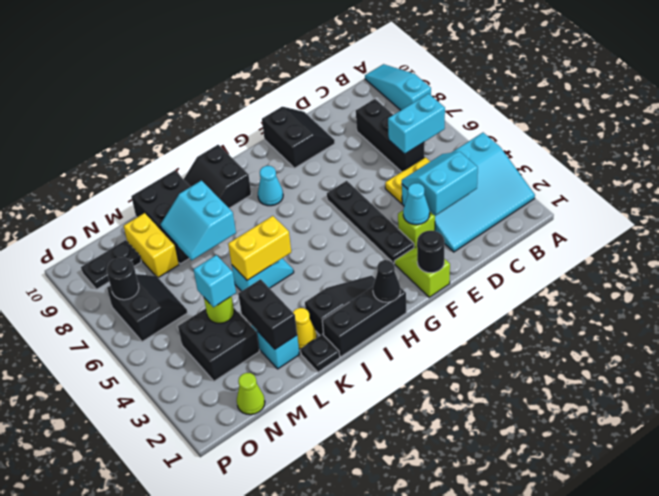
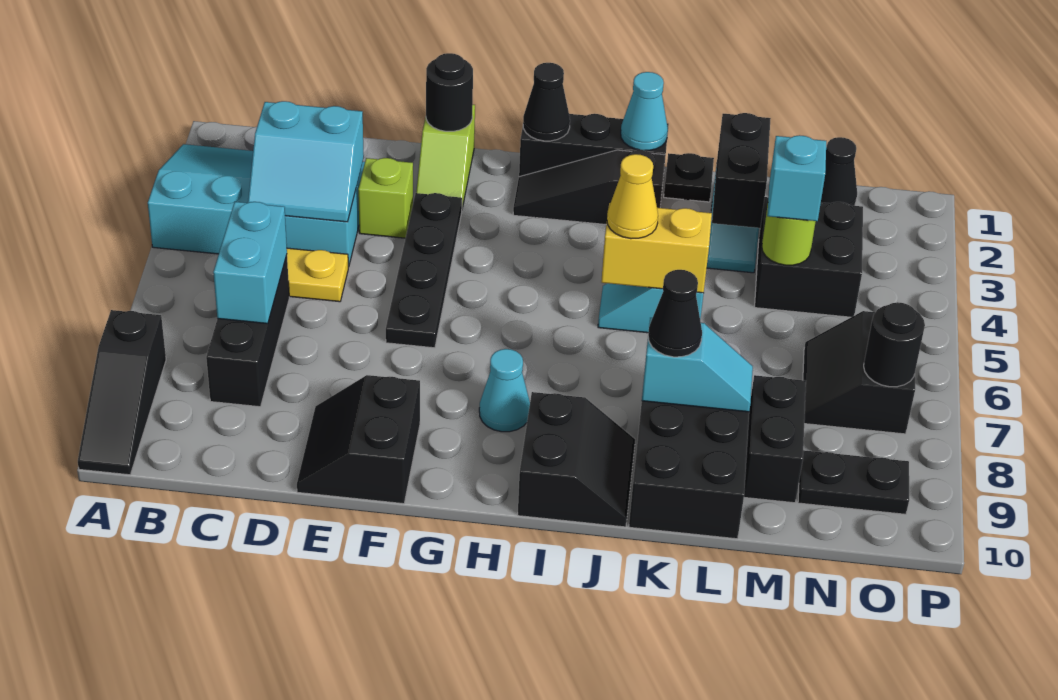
cyan 1x3 slope [365,64,431,110] -> black 1x3 slope [78,310,166,475]
cyan 1x2 brick [388,94,445,154] -> cyan 1x2 brick turned to [213,202,287,324]
cyan 1x1 cone [403,183,430,225] -> cyan 1x1 cone moved to [621,72,668,150]
yellow 1x1 cone [293,308,317,349] -> yellow 1x1 cone moved to [607,154,658,239]
cyan 2x2 slope [161,181,236,260] -> cyan 1x2 slope [642,318,753,412]
none -> black 1x1 cone [648,270,702,357]
yellow 1x2 brick [124,213,179,278] -> black 1x2 brick [744,375,806,503]
lime 1x1 cone [237,373,265,415] -> black 1x1 cone [821,137,857,206]

